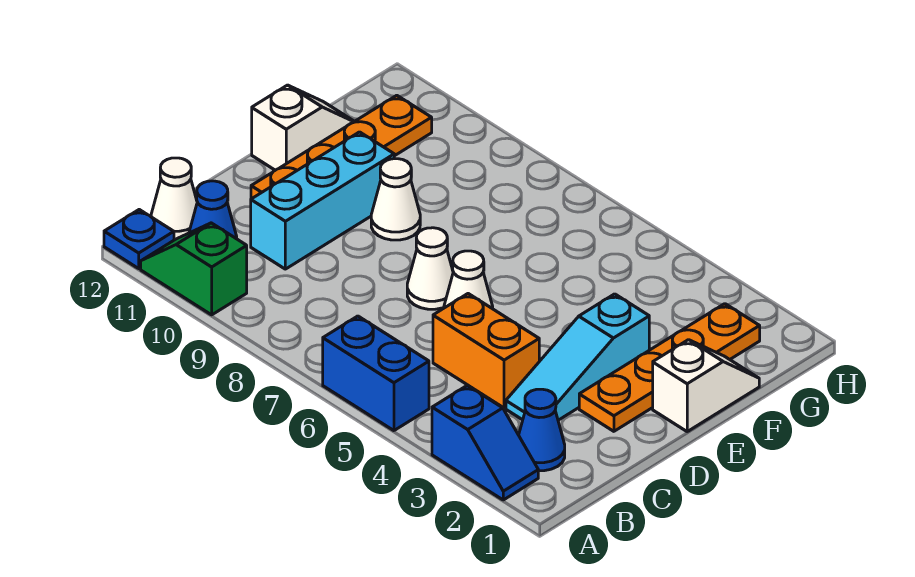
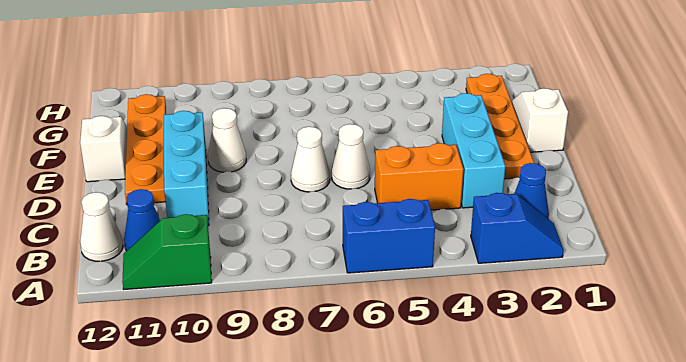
blue 1x1 plate [104,210,174,268] -> none
cyan 1x3 slope [506,294,649,420] -> cyan 1x3 brick [442,93,505,208]

